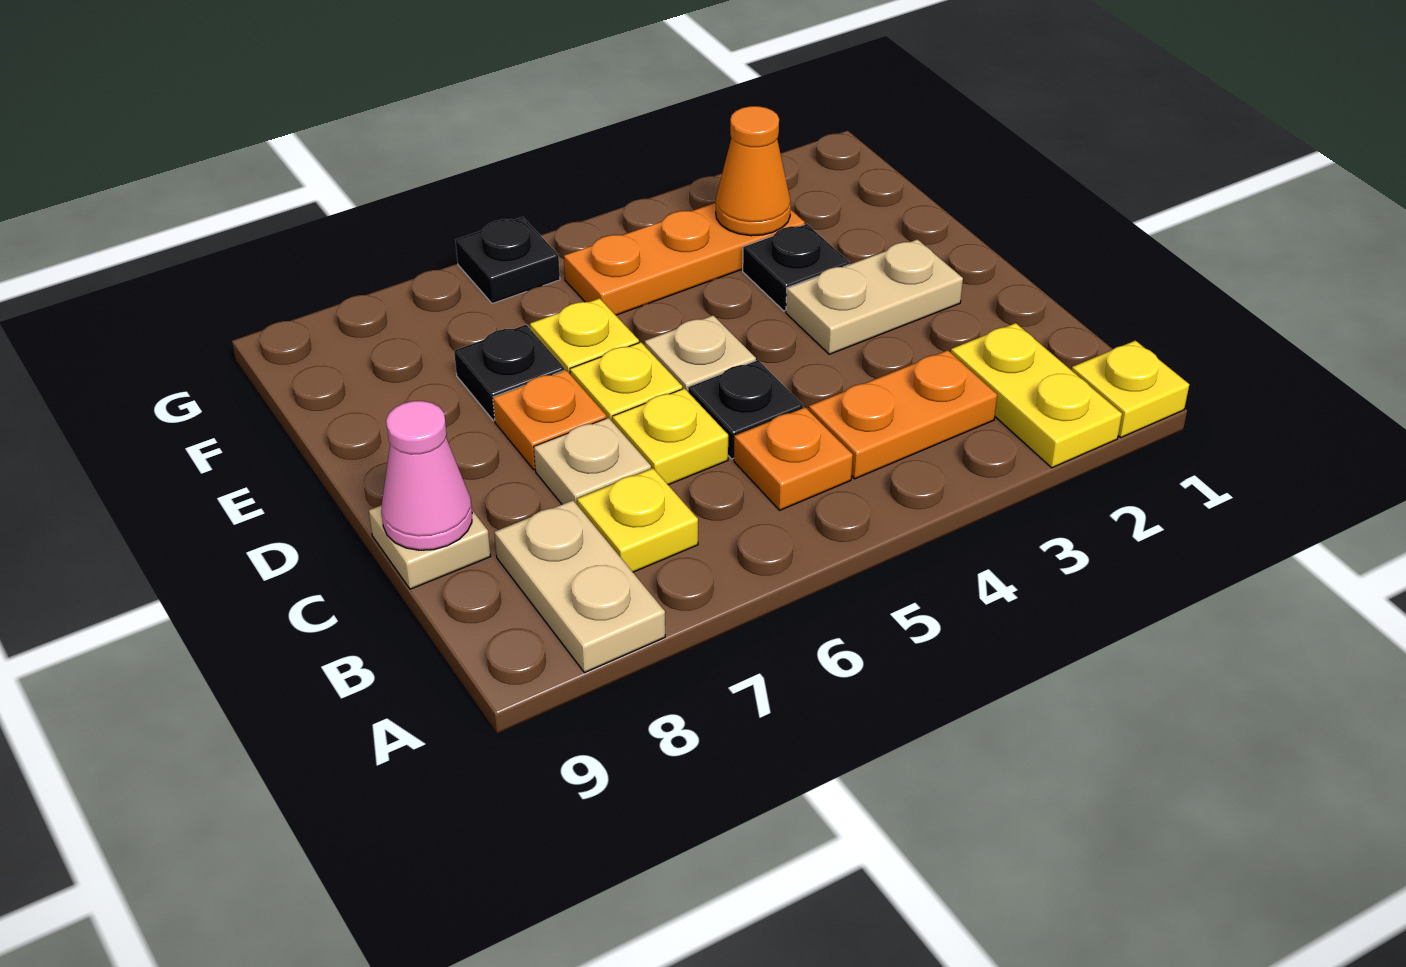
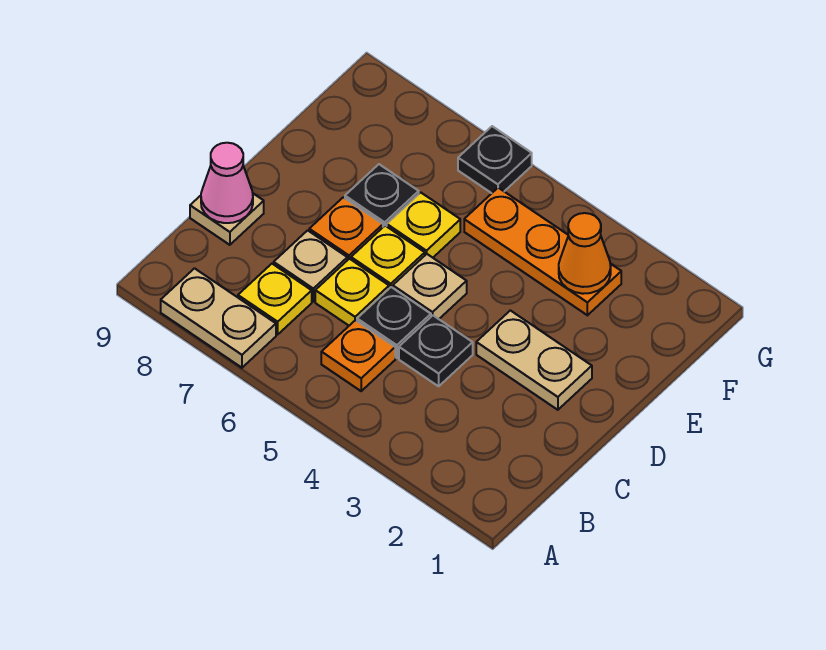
yellow 1x1 plate [1072,340,1189,438] -> none
yellow 1x2 plate [951,323,1122,468] -> none
tan 1x2 plate [494,500,665,673] -> tan 1x2 plate turned to [161,268,276,368]
orange 1x2 plate [809,350,997,479] -> none
black 1x1 plate [743,224,849,311] -> black 1x1 plate moved to [399,316,473,386]

